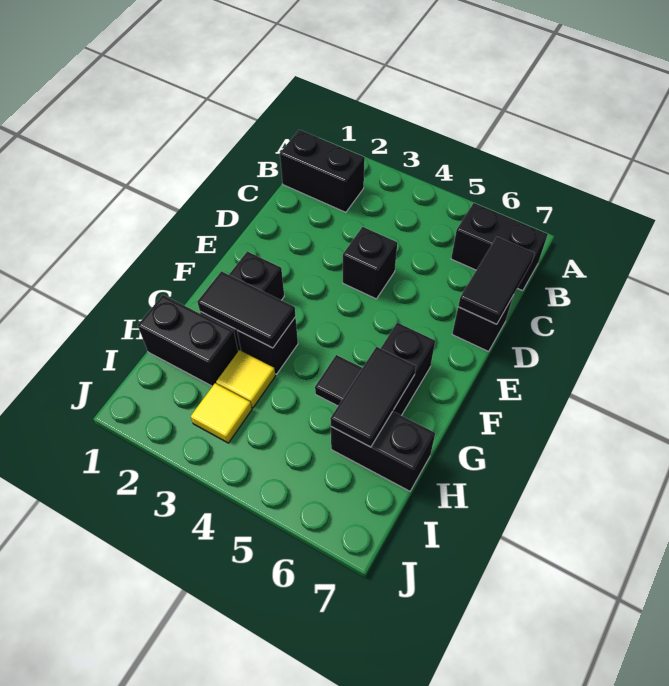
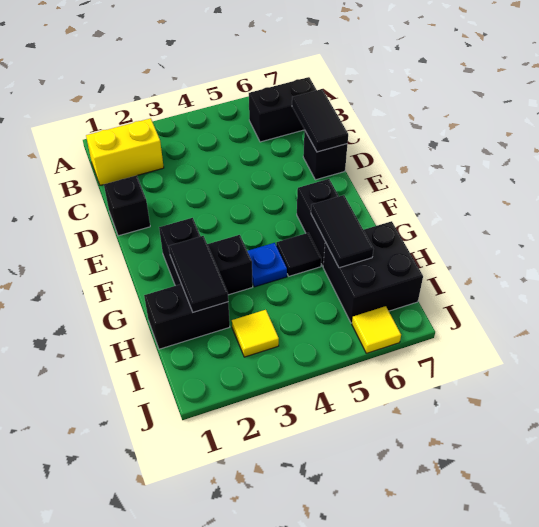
black 1x2 brick [280,130,365,212] -> yellow 1x2 brick [86,118,164,185]
black 1x1 brick [343,227,397,299] -> black 1x1 brick moved to [104,175,150,236]
black 1x2 tile [197,271,296,348] -> black 1x2 tile turned to [169,236,228,312]
none -> blue 1x1 plate [248,243,287,287]
yellow 1x1 tile [216,350,275,408] -> yellow 1x1 tile moved to [352,306,401,353]
black 1x2 brick [331,411,435,491] -> black 2x2 brick [323,221,423,323]

